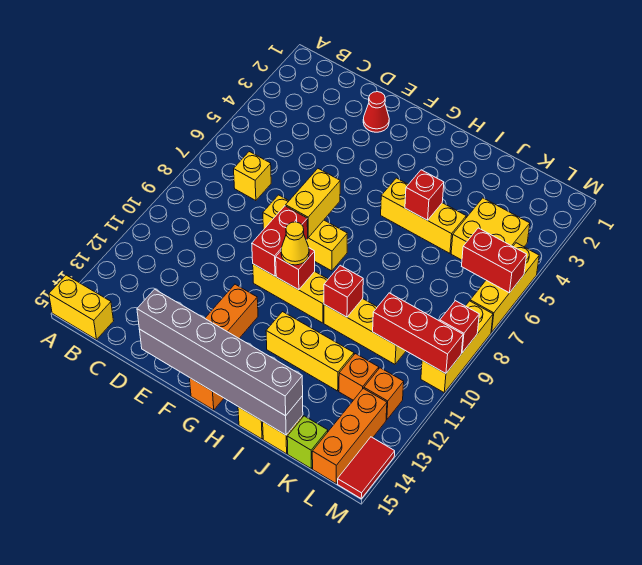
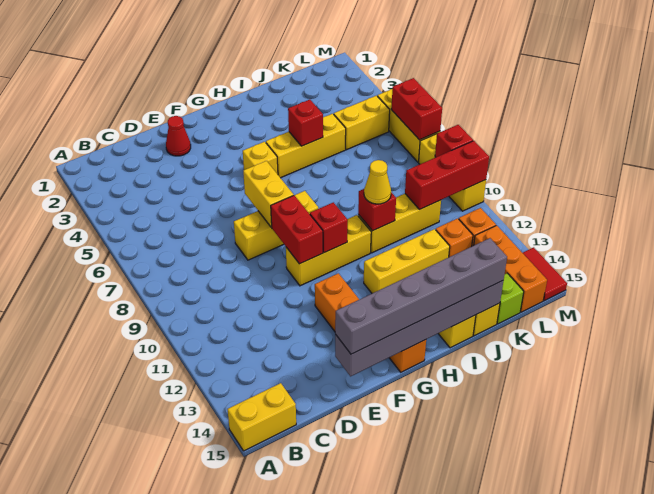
yellow 1x1 brick [234,152,271,201] -> yellow 1x1 brick moved to [243,142,278,174]
yellow 1x1 cone [281,222,309,265] -> yellow 1x1 cone moved to [364,160,391,204]
yellow 2x2 brick [451,198,530,260] -> yellow 1x2 brick [334,96,390,150]
red 1x2 brick [462,228,527,293] -> red 1x2 brick turned to [391,78,442,140]

